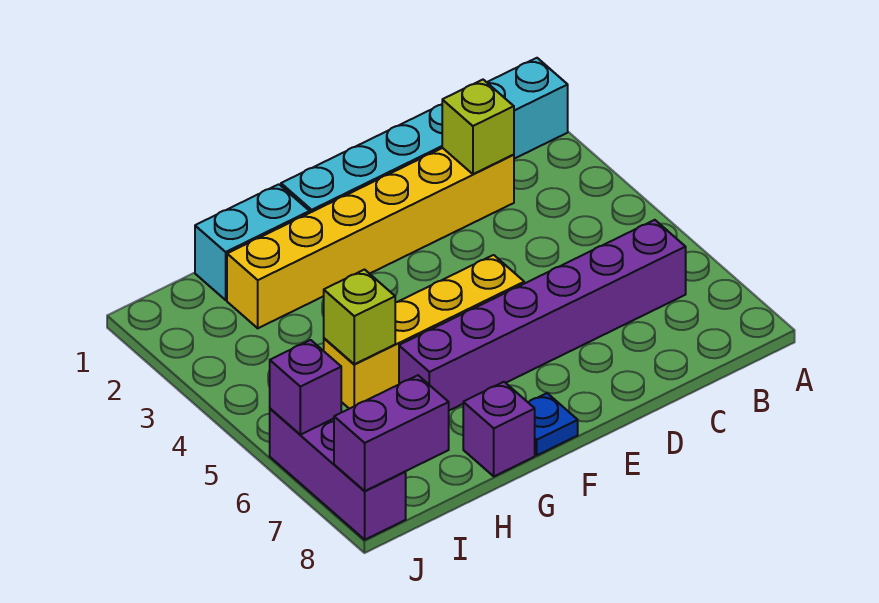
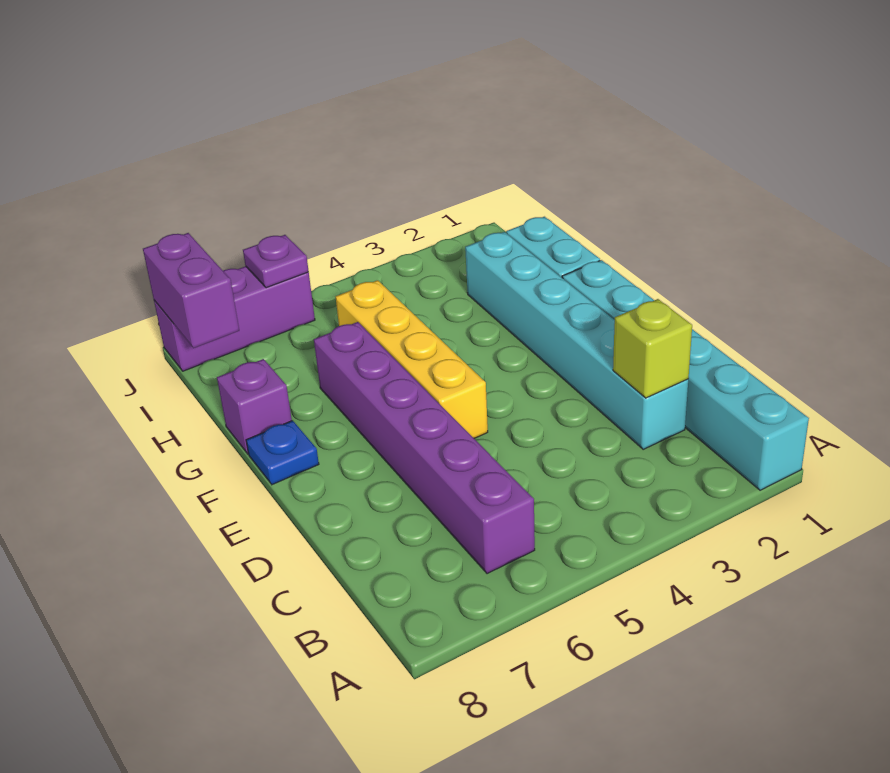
yellow 1x6 brick [227,148,514,328] -> cyan 1x6 brick [465,232,688,449]
lime 1x1 brick [324,270,395,364] -> none
purple 1x1 brick [270,340,341,435] -> purple 1x1 plate [243,235,309,288]

